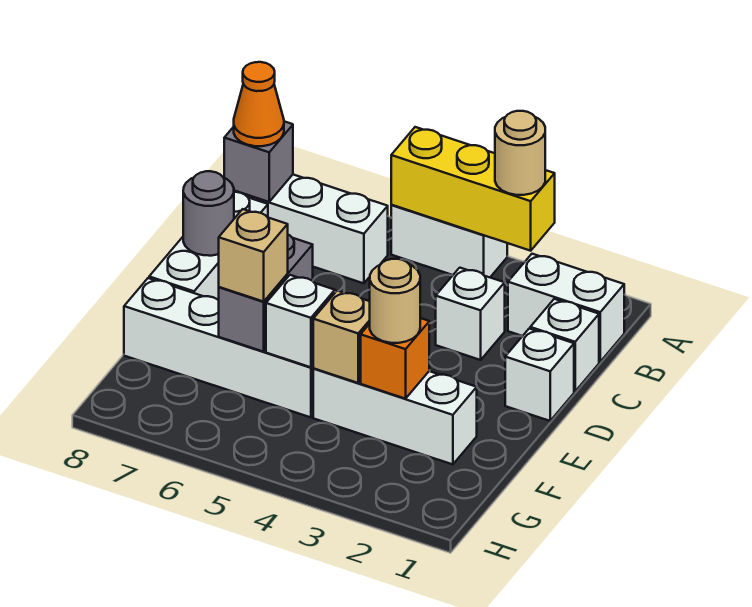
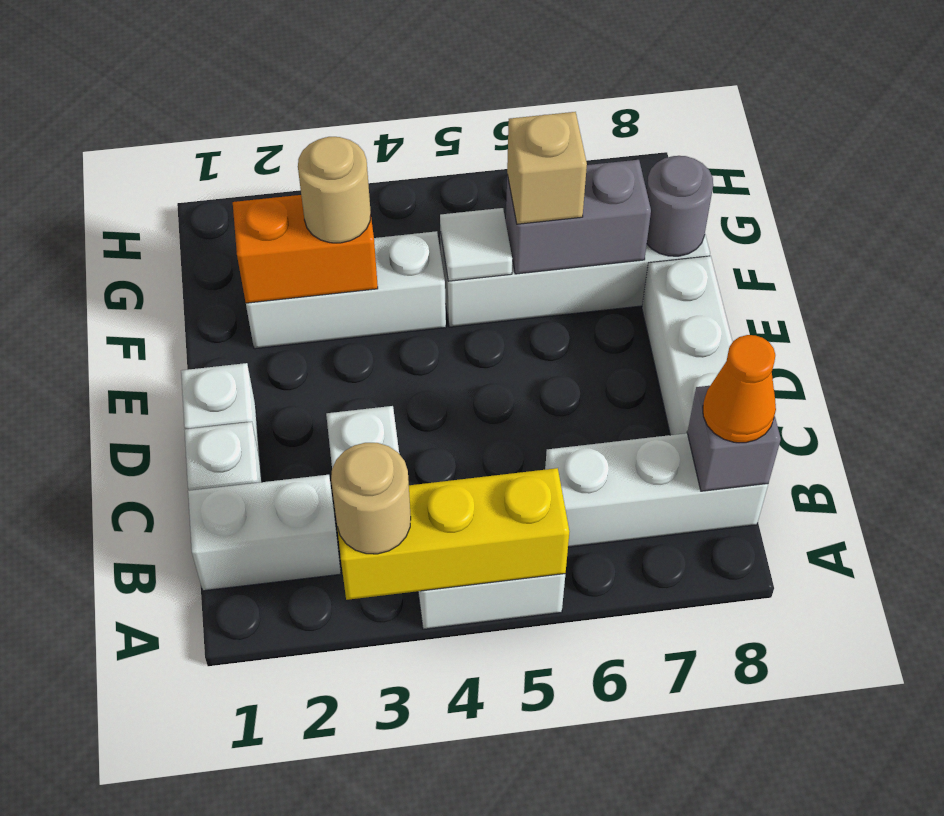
grey 1x1 round brick [183,171,234,256] -> grey 1x1 round brick moved to [646,156,713,256]
grey 1x2 brick [219,235,313,352] -> grey 1x2 brick turned to [506,160,651,274]
orange 1x1 brick [361,318,429,399] -> orange 1x2 brick [233,195,378,303]
tan 1x1 brick [313,291,370,383] -> none
white 1x1 brick [266,275,335,367] -> white 1x1 tile [440,208,512,281]

